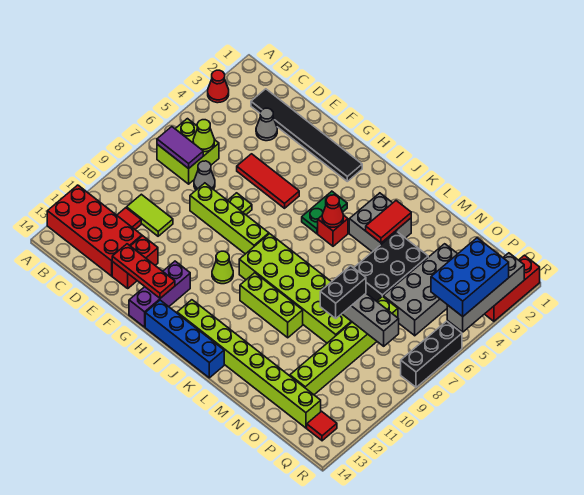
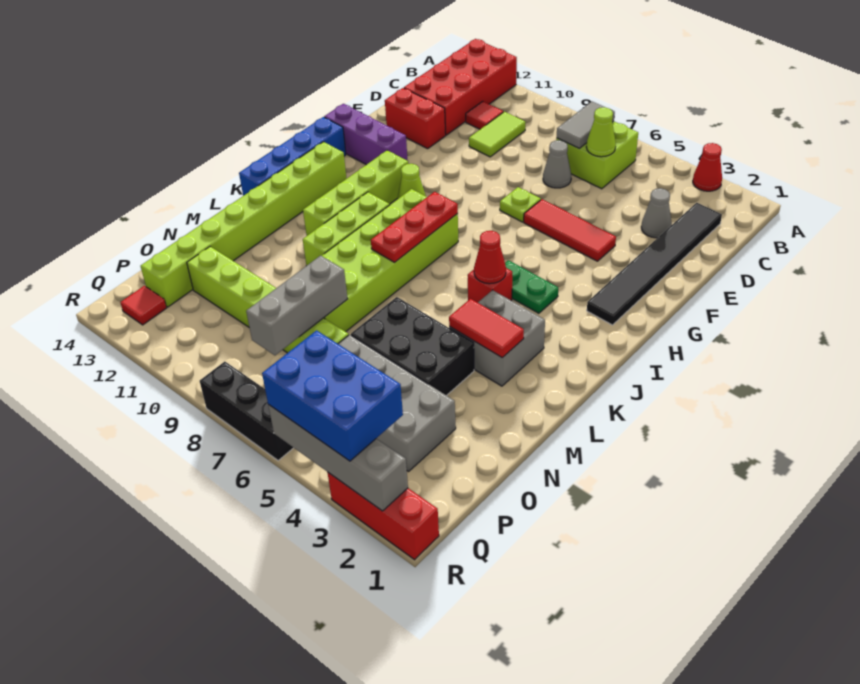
purple 1x2 tile [157,127,203,169] -> grey 1x2 tile [557,102,615,148]
red 1x3 tile [237,154,299,208] -> red 1x3 tile turned to [524,199,616,261]
lime 1x4 brick [190,183,269,254] -> lime 1x4 brick moved to [303,150,408,236]
red 1x3 plate [112,244,175,298] -> red 1x3 plate moved to [371,192,458,262]
black 1x2 brick [320,266,366,318] -> none

